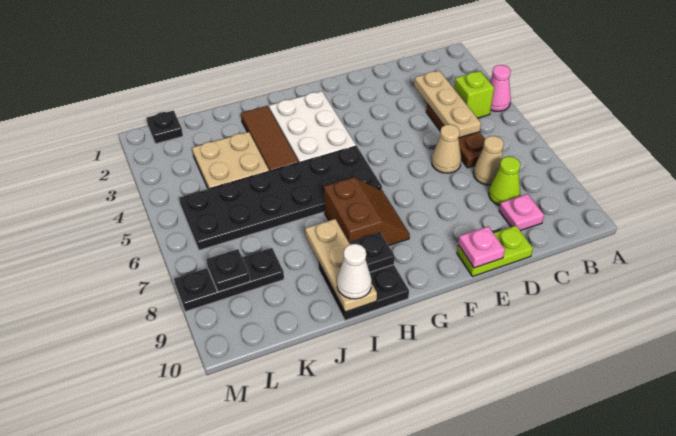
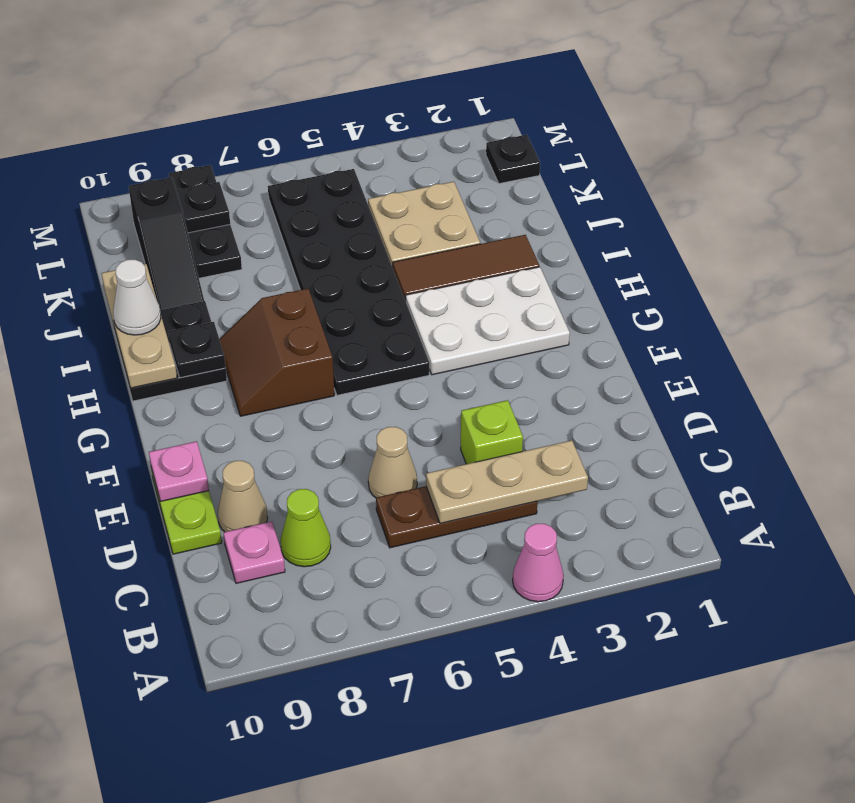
lime 1x1 brick [454,71,494,118] -> lime 1x1 brick moved to [461,400,523,464]
tan 1x1 cone [473,136,504,185] -> tan 1x1 cone moved to [218,461,268,532]
brown 2x2 slope [324,177,410,246] -> brown 2x2 slope turned to [219,289,334,416]
tan 1x3 plate [305,219,377,312] -> tan 1x3 plate turned to [101,264,177,388]
none -> black 1x3 slope [129,177,204,310]

